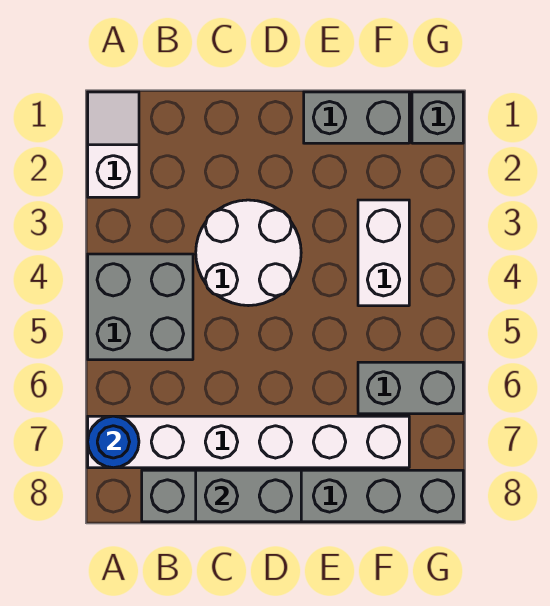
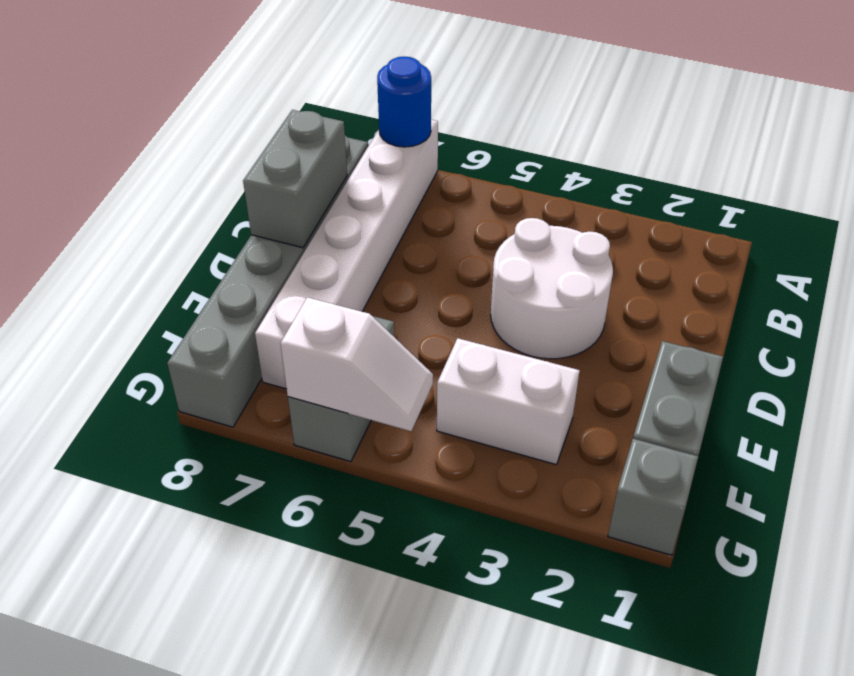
white 1x2 slope [88,92,139,197] -> white 1x2 slope moved to [280,297,433,431]
grey 2x2 brick [88,254,193,360] -> none

